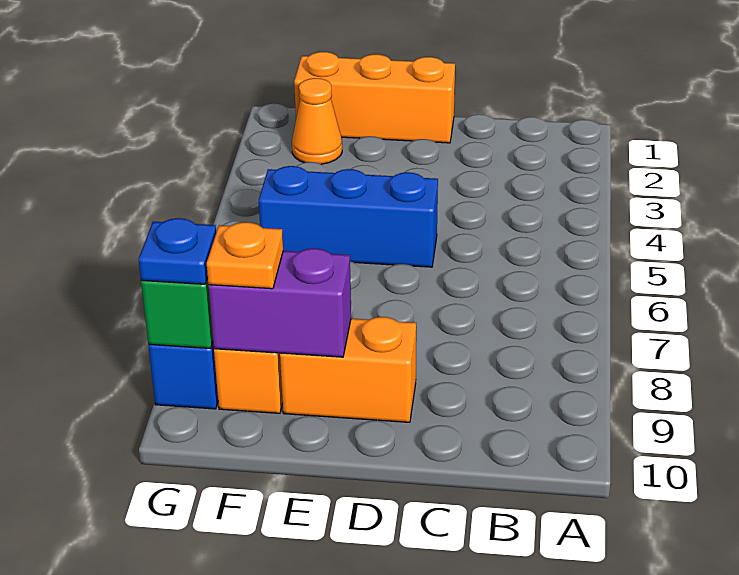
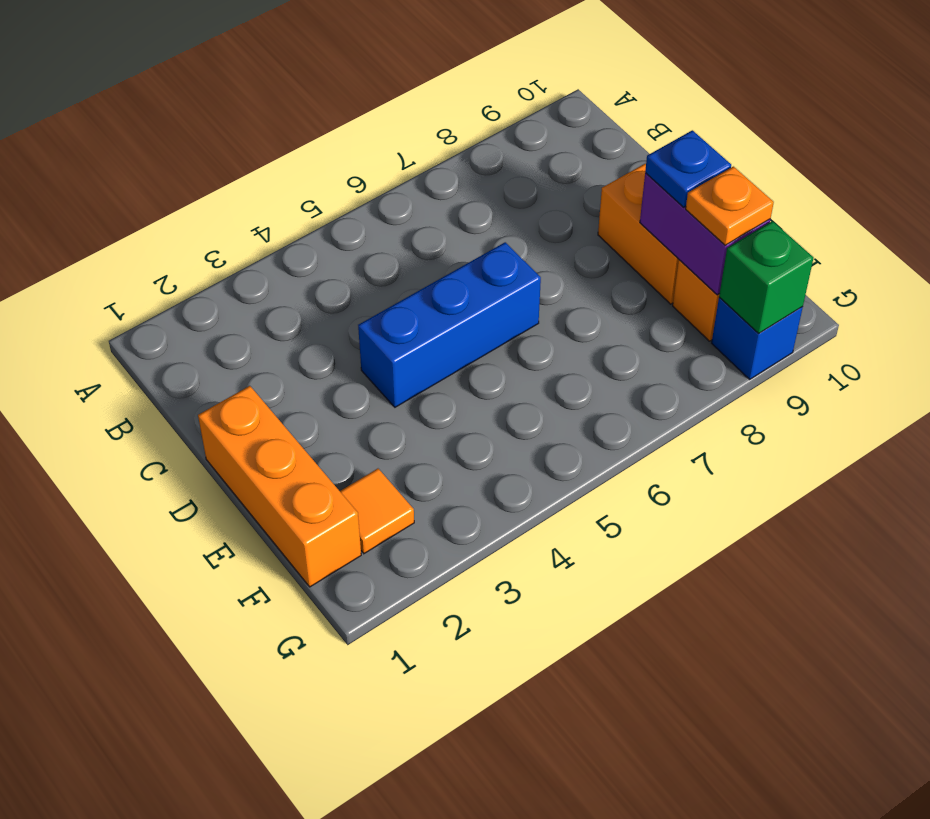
blue 1x3 brick [259,166,438,267] -> blue 1x3 brick turned to [358,242,541,407]
orange 1x1 cone [292,78,342,164] -> orange 1x1 tile [340,469,414,554]
blue 1x1 plate [138,218,216,284] -> blue 1x1 plate moved to [645,130,731,207]

